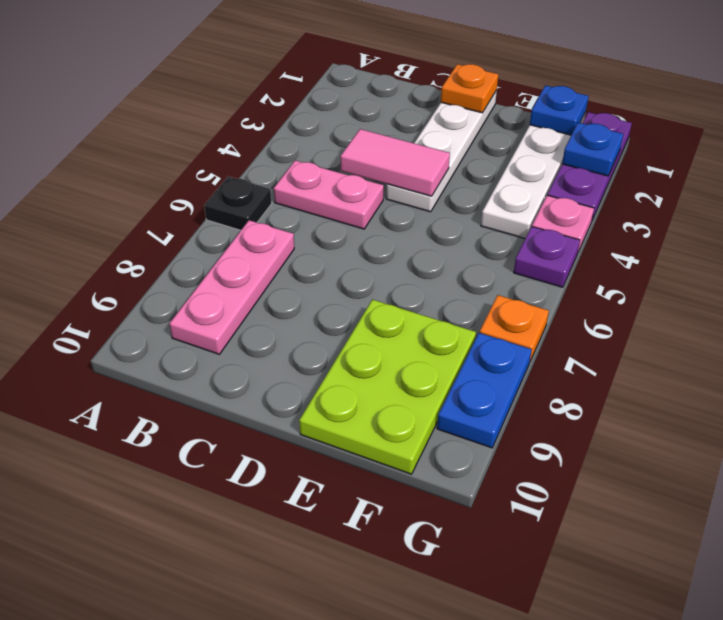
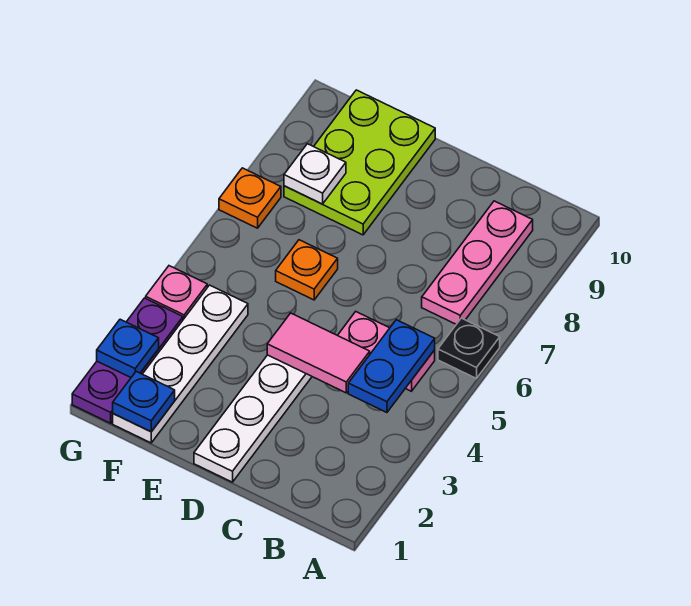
orange 1x1 plate [441,64,498,113] -> orange 1x1 plate moved to [276,240,338,300]
none -> white 1x1 plate [284,144,346,204]
purple 1x1 plate [514,227,580,287] -> none
blue 1x2 plate [437,333,532,448] -> blue 1x2 plate moved to [348,320,435,412]

